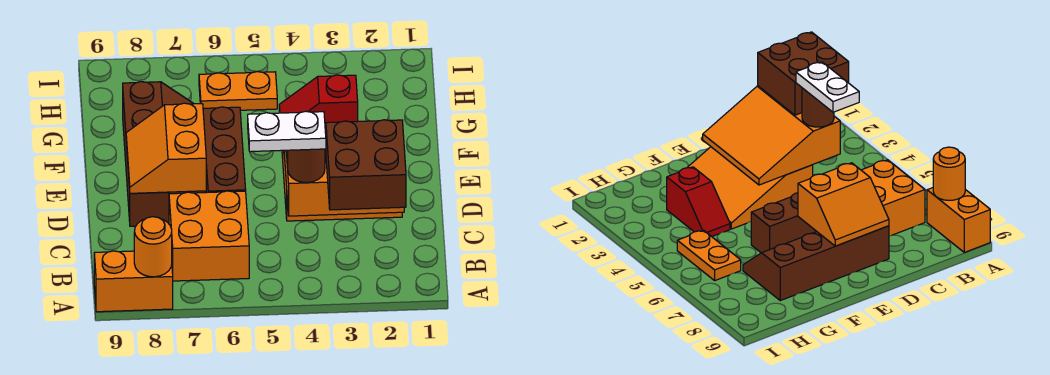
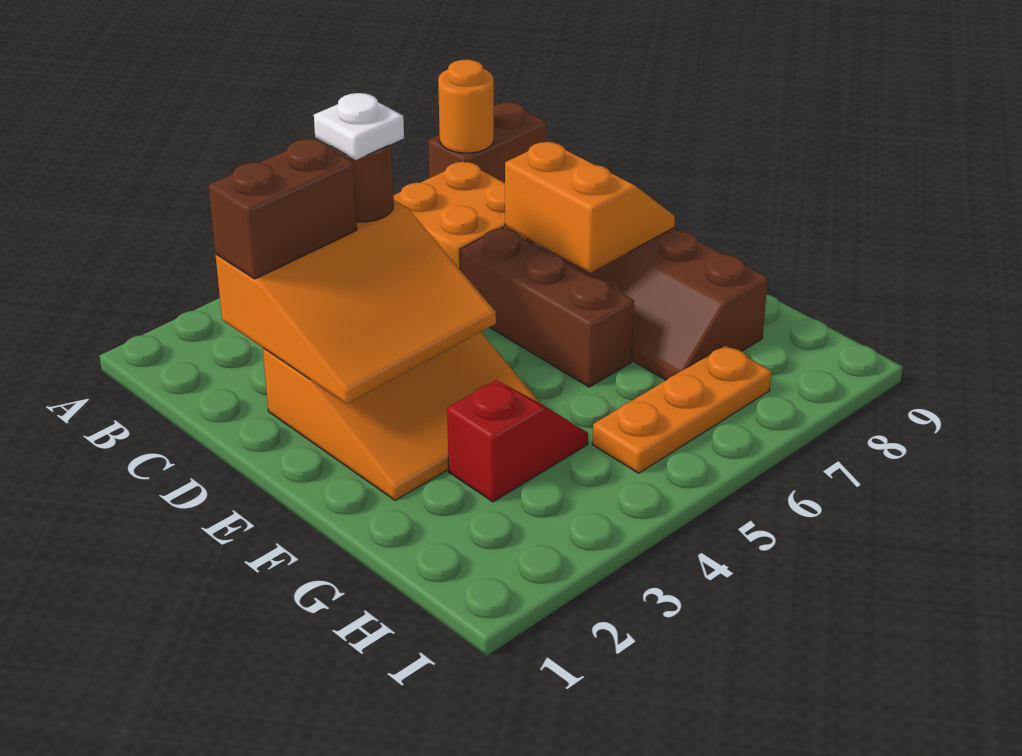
orange 1x2 brick [94,251,173,312] -> brown 1x2 brick [428,102,546,183]
brown 2x2 brick [326,120,406,210] -> brown 1x2 brick [208,139,357,279]
white 1x2 plate [248,111,326,152] -> white 1x1 plate [314,93,404,160]
orange 1x2 plate [199,72,277,110] -> orange 1x3 plate [592,345,771,473]

